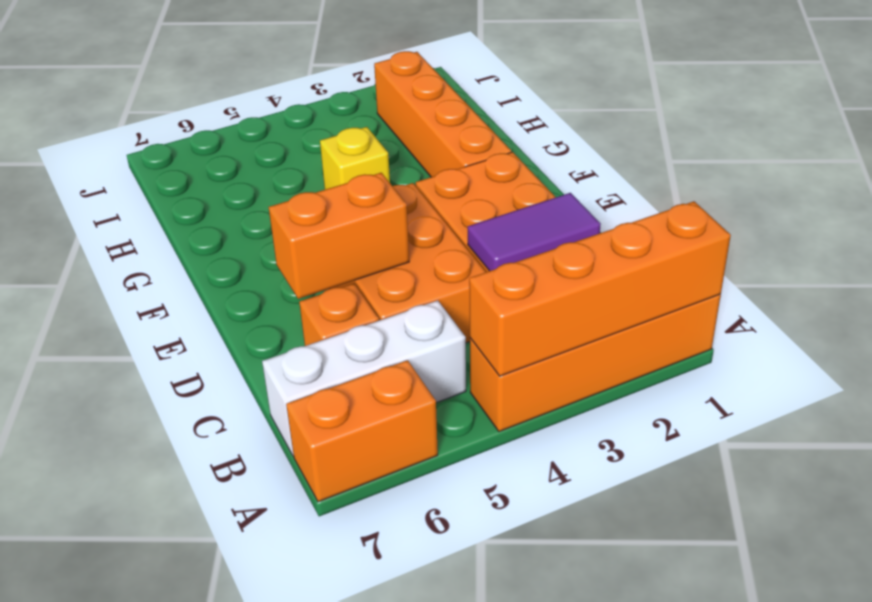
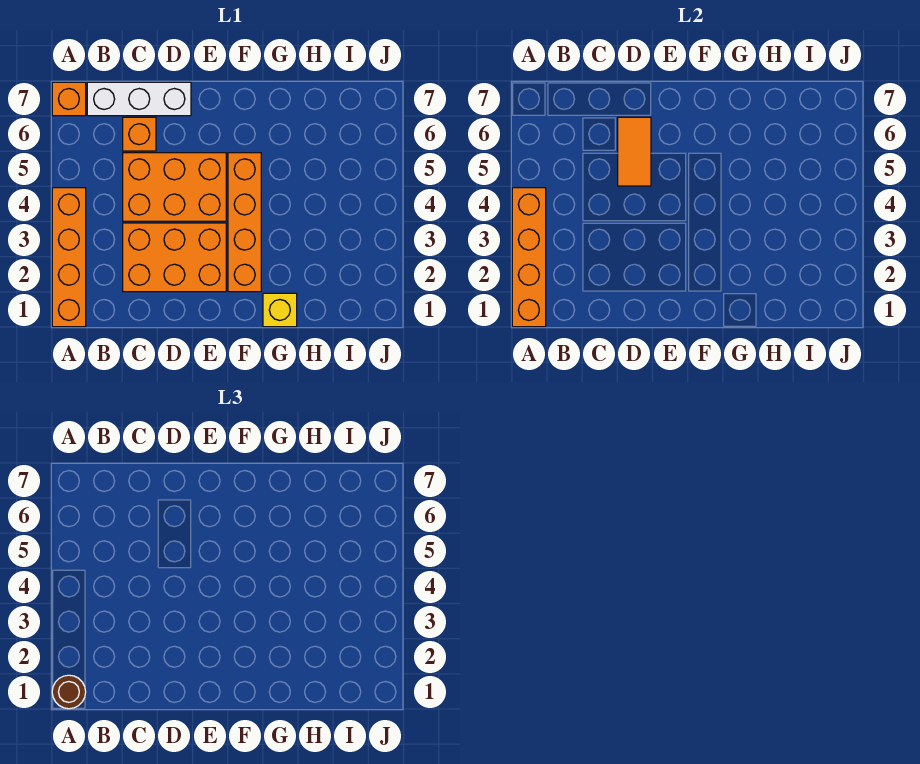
none -> brown 1x1 round brick [52,675,86,709]
orange 1x2 brick [286,360,438,502] -> orange 1x1 brick [52,82,86,116]
white 1x3 brick [262,300,466,456] -> white 1x3 brick turned to [87,82,191,116]
purple 1x2 tile [468,193,601,271] -> none
orange 1x2 brick [269,173,409,299] -> orange 1x2 tile [618,117,651,186]
orange 1x4 brick [374,51,511,177] -> orange 1x4 brick turned to [228,153,261,292]
yellow 1x1 brick [320,127,390,190] -> yellow 1x1 brick moved to [263,293,297,327]

